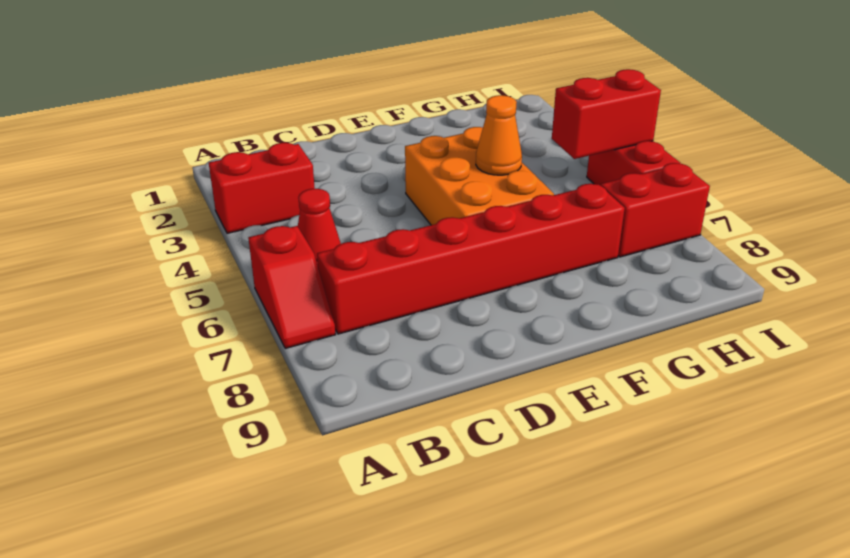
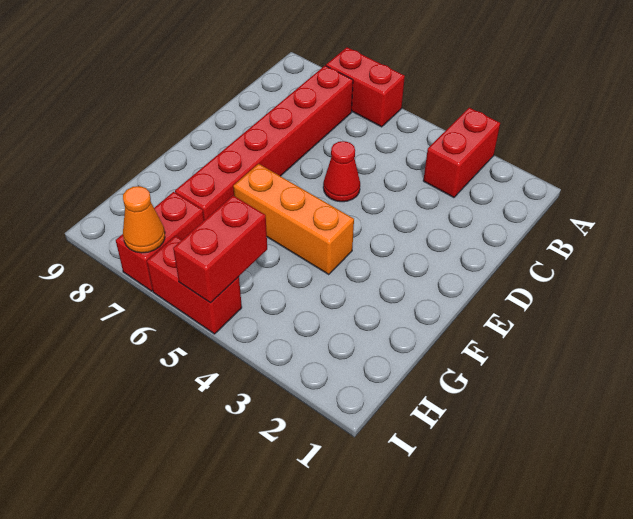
red 1x2 slope [248,226,336,348] -> red 1x2 brick [326,47,405,127]
red 1x1 cone [298,189,341,265] -> red 1x1 cone moved to [323,141,360,202]
orange 2x3 brick [405,127,554,225] -> orange 1x3 brick [233,164,354,275]
orange 1x1 cone [476,95,522,175] -> orange 1x1 cone moved to [123,186,165,253]

